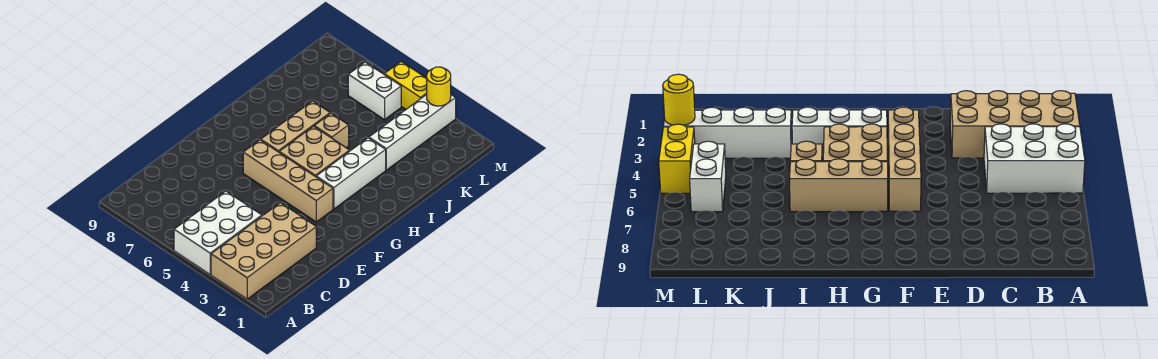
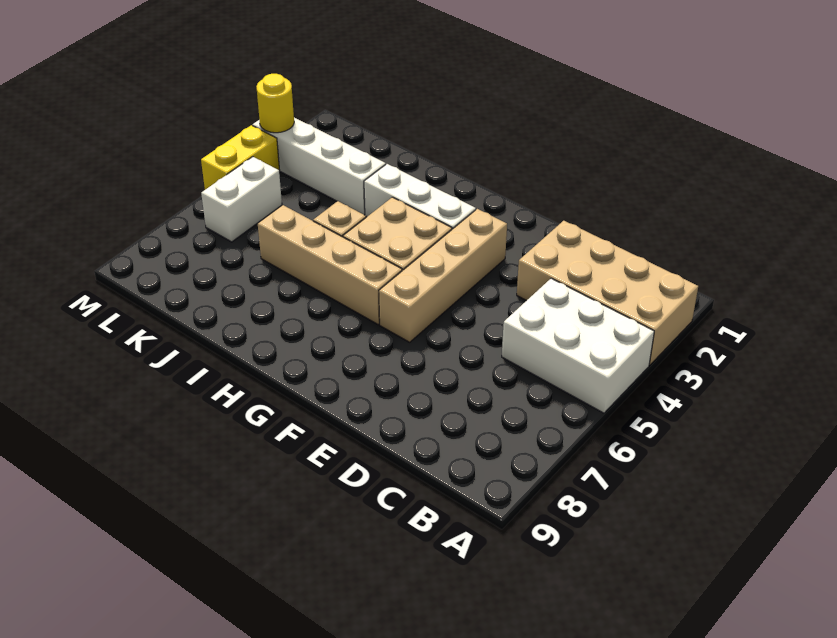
tan 1x3 brick [261,101,330,152] -> tan 1x4 brick [258,205,402,324]

